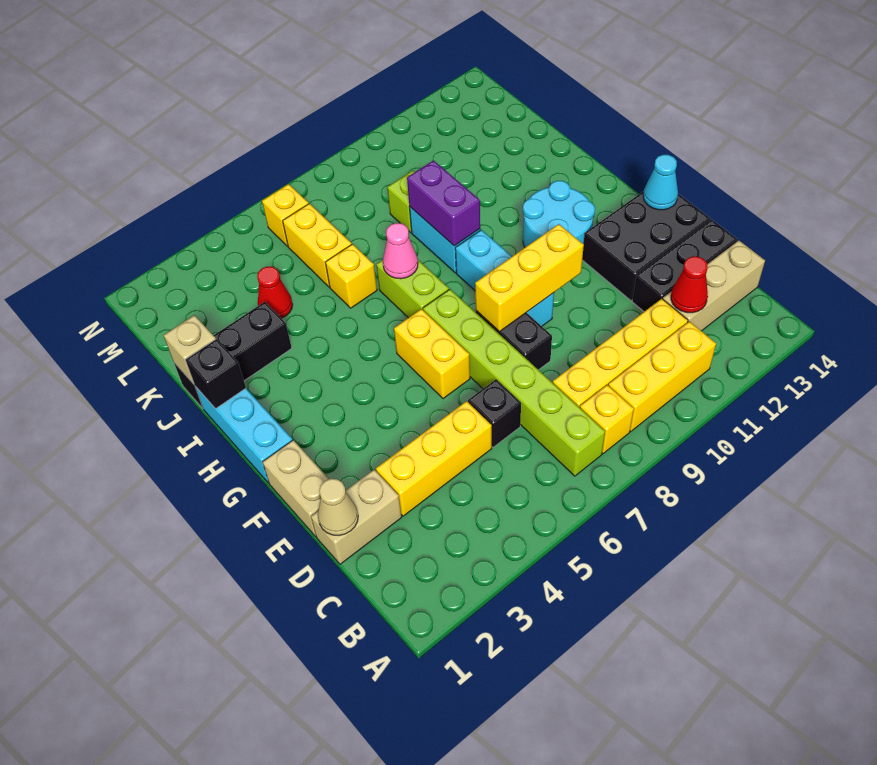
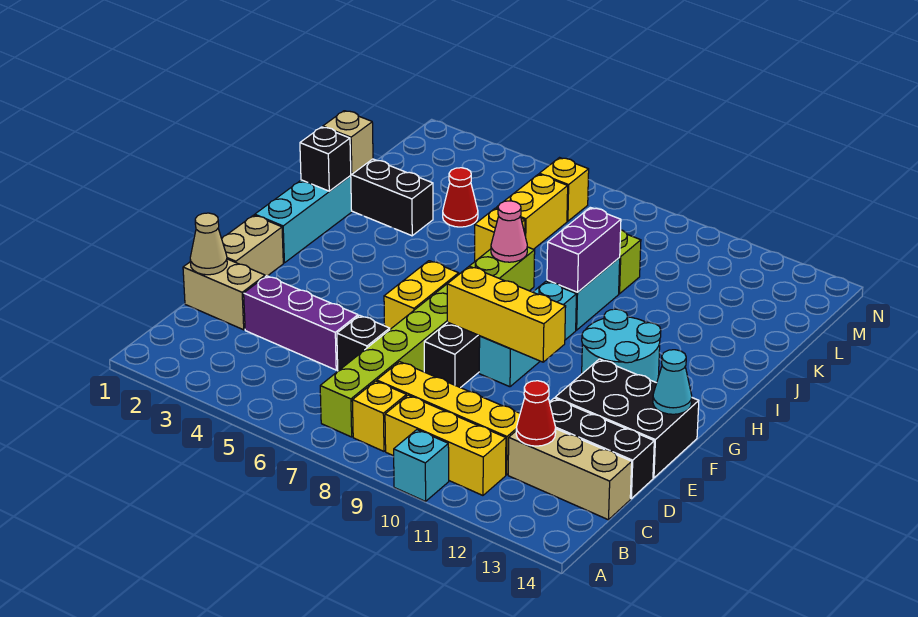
none -> cyan 1x1 brick [394,430,449,501]
yellow 1x3 brick [376,401,492,516] -> purple 1x3 brick [244,276,358,370]

